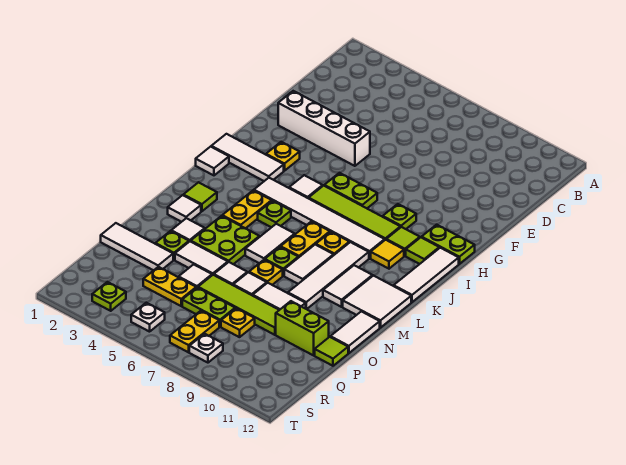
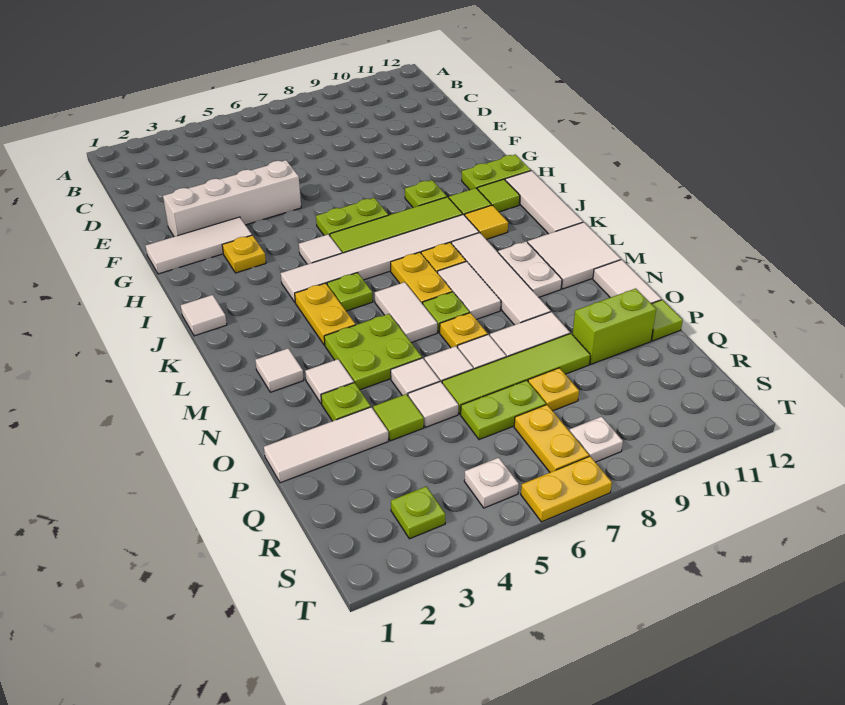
white 1x3 tile [211,134,284,181] -> white 1x3 tile moved to [146,217,252,274]
lime 1x1 tile [184,182,217,211] -> lime 1x1 tile moved to [373,394,424,441]
white 1x2 tile [323,265,372,307] -> white 1x2 plate [498,241,562,297]
white 1x2 tile [175,241,228,275] -> white 1x1 tile [391,358,440,395]
yellow 1x2 plate [143,267,196,306] -> yellow 1x2 plate moved to [521,456,612,522]

